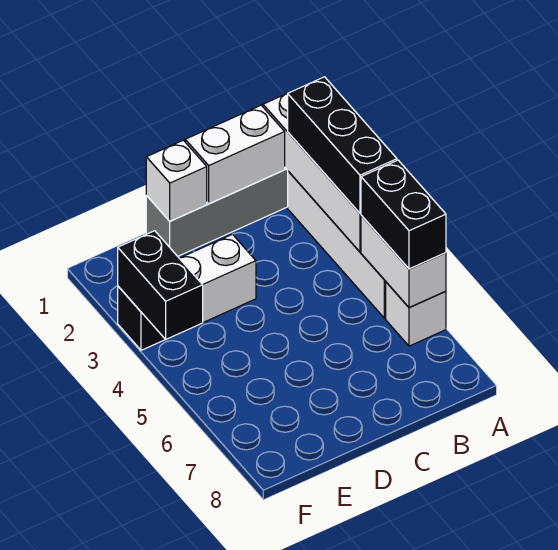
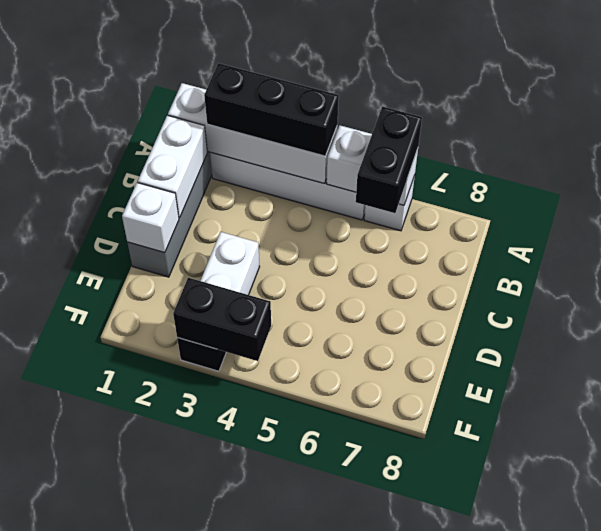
black 1x2 brick [361,160,446,269] -> black 1x2 brick turned to [356,107,422,213]

